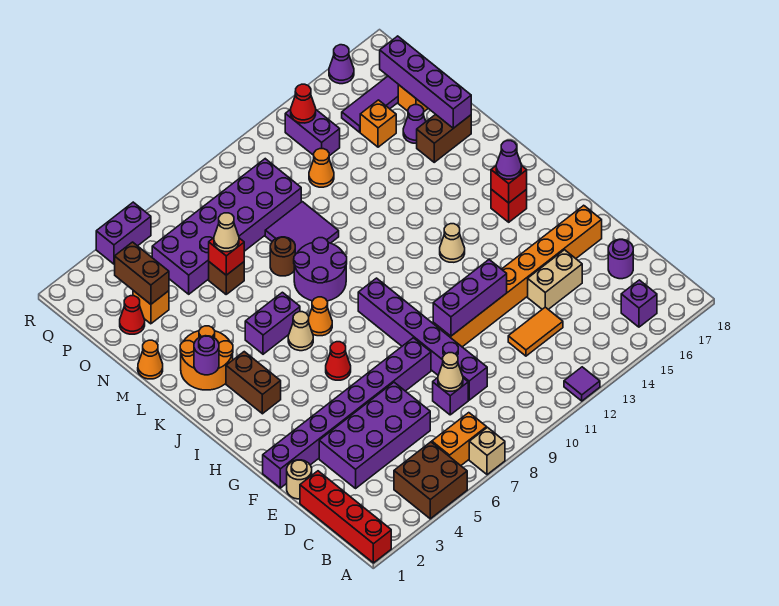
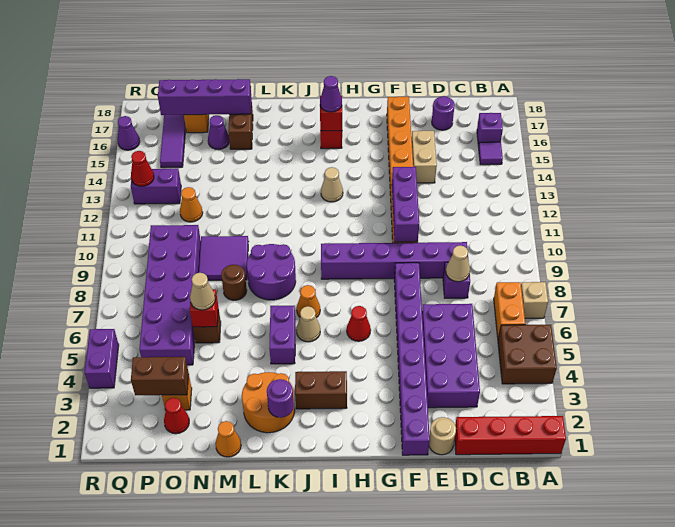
purple 1x1 tile [564,367,600,401] -> purple 1x1 tile moved to [479,142,503,165]
orange 1x2 tile [508,307,563,356] -> none
orange 1x1 brick [360,100,396,147] -> none

